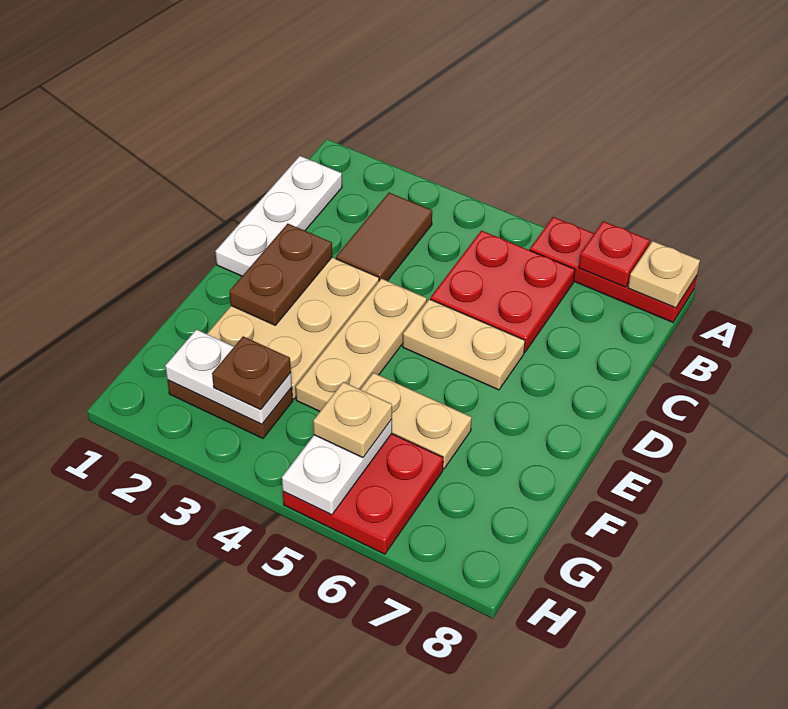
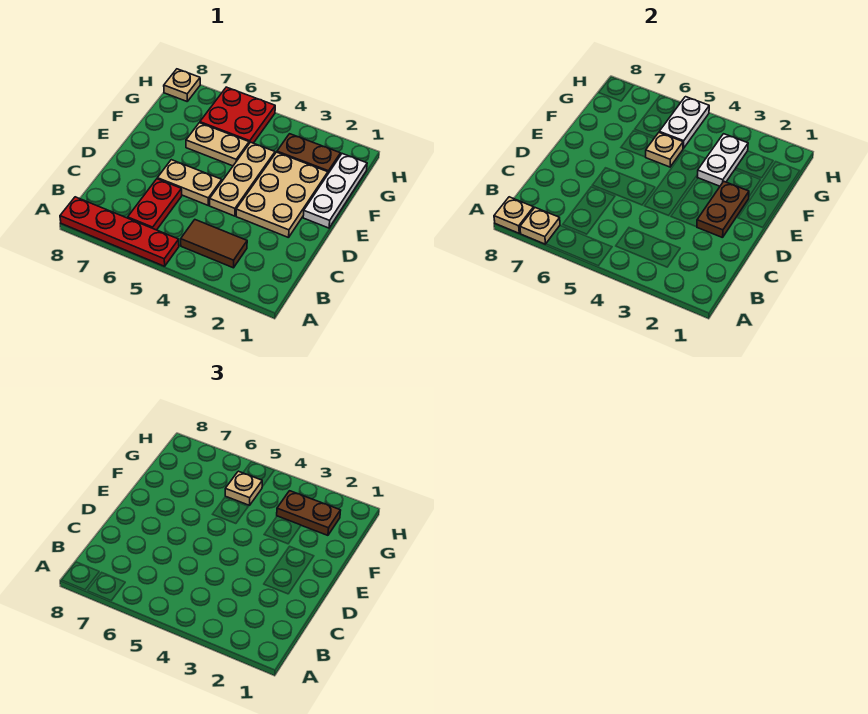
red 1x3 plate [530,217,697,322] -> red 1x4 plate [60,197,179,266]
red 1x1 plate [579,221,650,287] -> tan 1x1 plate [520,208,560,244]
white 1x3 plate [215,156,342,276] -> white 1x3 plate moved to [303,154,367,228]
brown 1x2 tile [336,193,432,281] -> brown 1x2 tile turned to [181,220,247,268]
red 2x2 plate [430,231,575,352] -> red 1x2 plate [128,179,182,230]
none -> tan 1x1 plate [646,133,683,167]
white 1x2 plate [165,329,292,424] -> white 1x2 plate turned to [697,134,748,186]
brown 1x1 plate [212,336,291,410] -> brown 1x2 plate [277,491,341,535]
none -> tan 1x1 plate [164,69,200,101]

